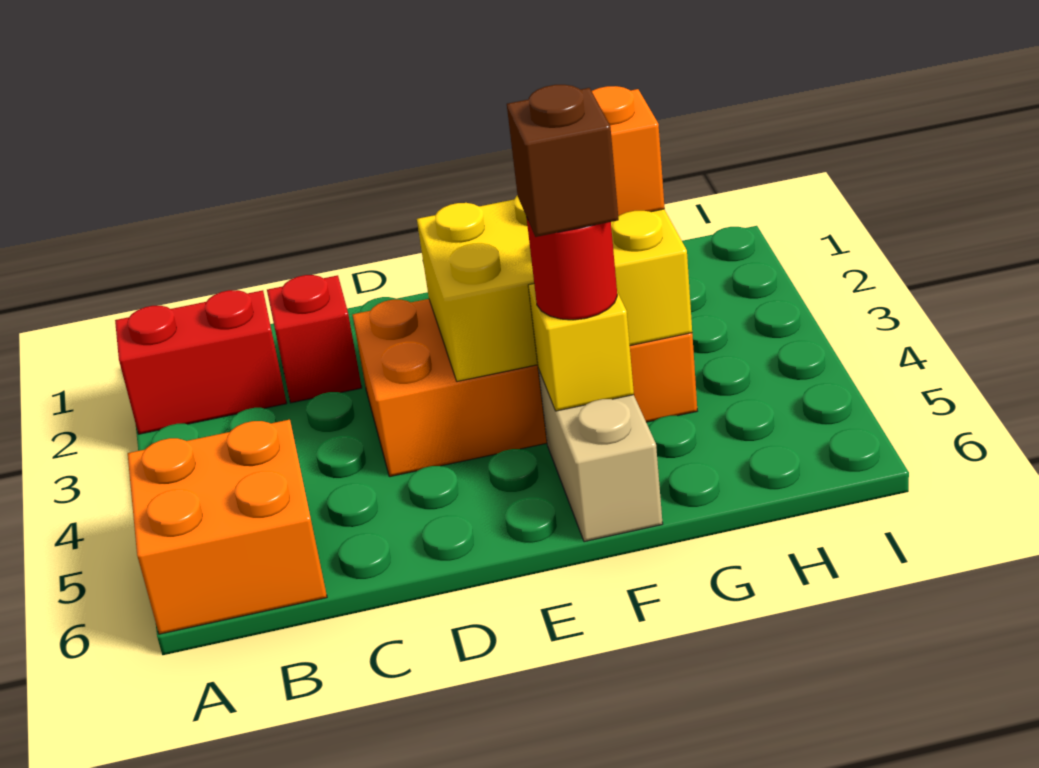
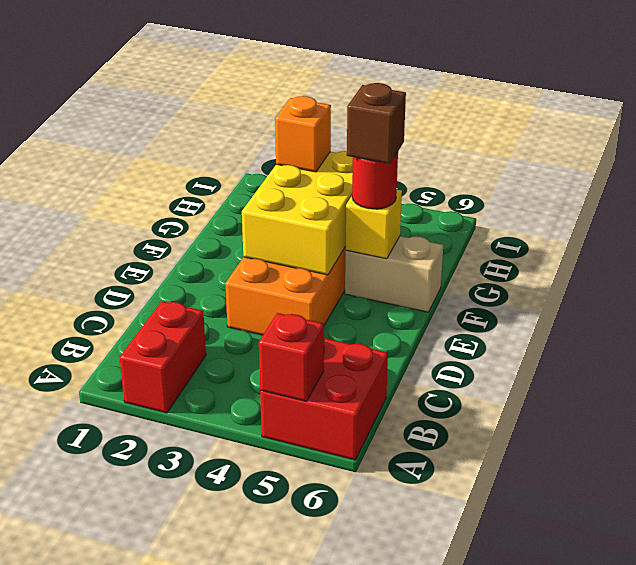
orange 2x2 brick [128,420,327,634] -> red 2x2 brick [260,338,388,460]
red 1x1 brick [267,275,362,403] -> red 1x1 brick moved to [259,313,324,401]

